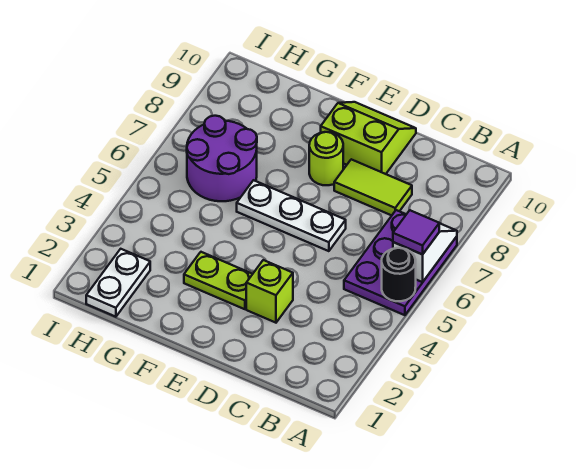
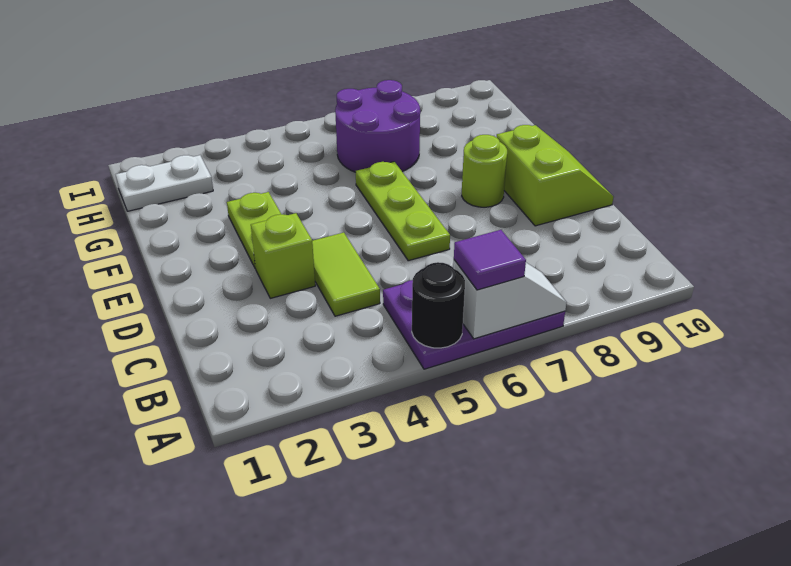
lime 1x2 tile [334,159,412,215] -> lime 1x2 tile moved to [312,232,380,316]
white 1x3 plate [237,180,346,251] -> lime 1x3 plate [356,162,450,261]

